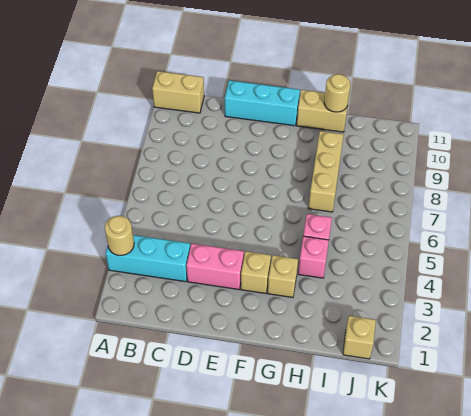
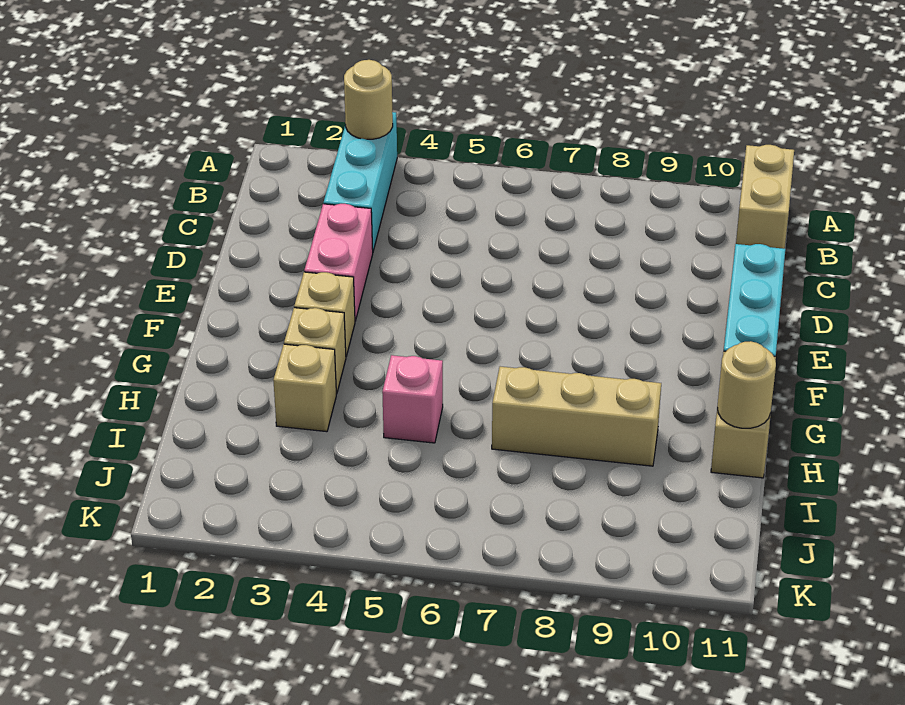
pink 1x1 brick [298,236,329,278] -> none
tan 1x1 brick [343,316,376,359] -> tan 1x1 brick moved to [273,344,336,432]

